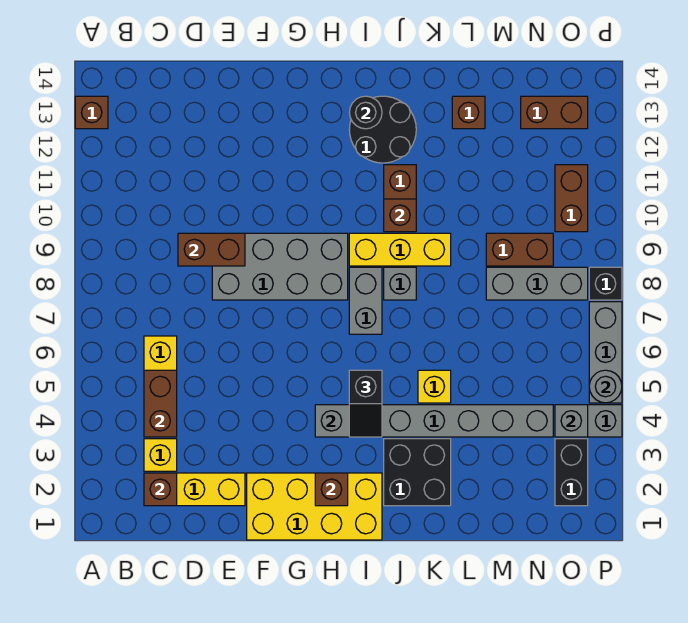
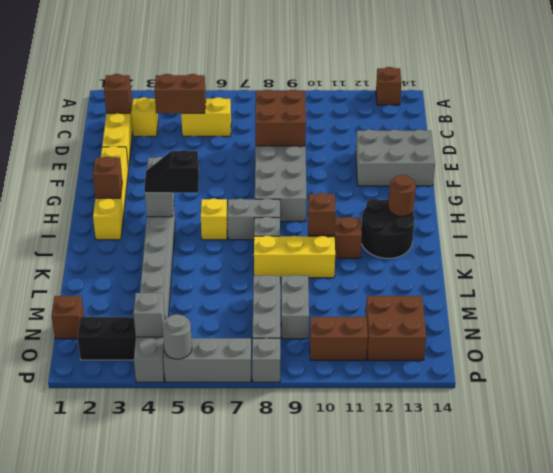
brown 1x2 brick [178,233,245,266] -> brown 2x2 brick [255,90,306,146]
none -> grey 2x3 brick [356,129,435,186]
yellow 2x4 brick [247,473,382,540] -> yellow 1x4 brick [93,146,128,240]
yellow 1x3 brick [349,233,451,266] -> yellow 1x3 brick turned to [254,236,335,278]
black 1x1 round brick [350,96,382,129] -> brown 1x1 round brick [388,175,416,217]
black 2x2 brick [384,439,451,506] -> none
yellow 1x1 brick [418,370,451,403] -> yellow 1x1 brick moved to [201,198,228,240]
brown 1x1 brick [452,96,485,129] -> brown 1x1 brick moved to [51,295,84,339]
brown 1x2 brick [486,233,553,266] -> grey 1x2 brick [281,275,309,339]
brown 1x2 brick [521,96,588,129] -> brown 2x2 brick [365,296,426,360]
black 1x1 brick [589,267,622,300] -> grey 1x1 brick [252,338,280,382]

